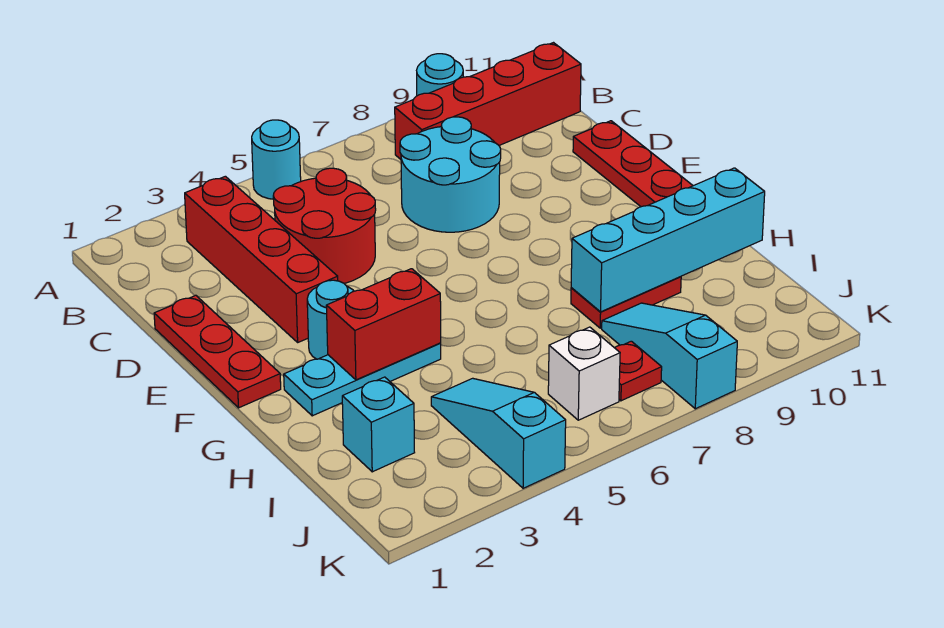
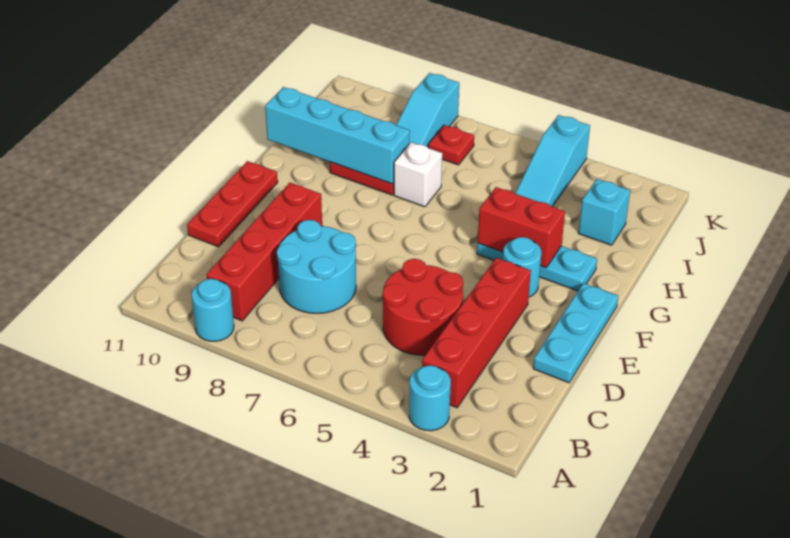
cyan 1x1 round brick [252,120,301,199] -> cyan 1x1 round brick moved to [409,365,451,431]
red 1x4 brick [395,43,581,159] -> red 1x4 brick turned to [207,183,322,321]
red 1x3 plate [154,295,281,408] -> cyan 1x3 plate [533,283,618,383]
white 1x1 brick [548,327,620,420] -> white 1x1 brick moved to [394,142,442,207]

